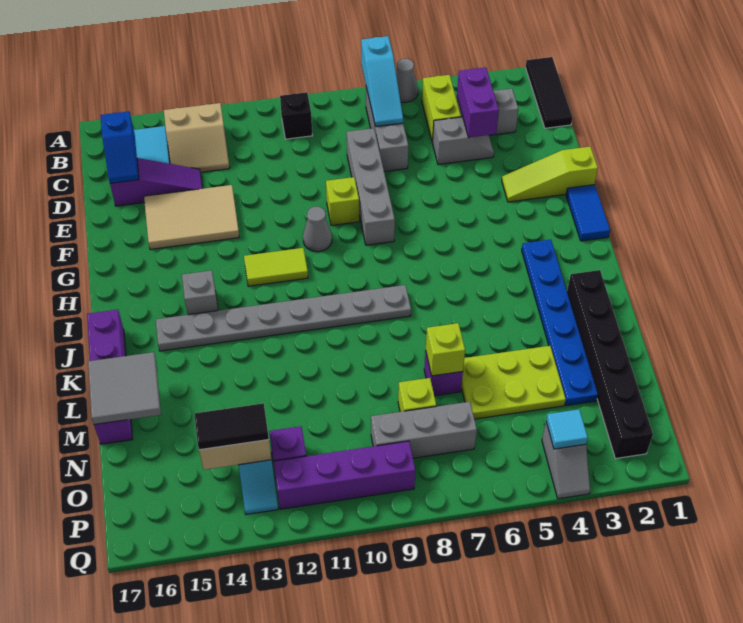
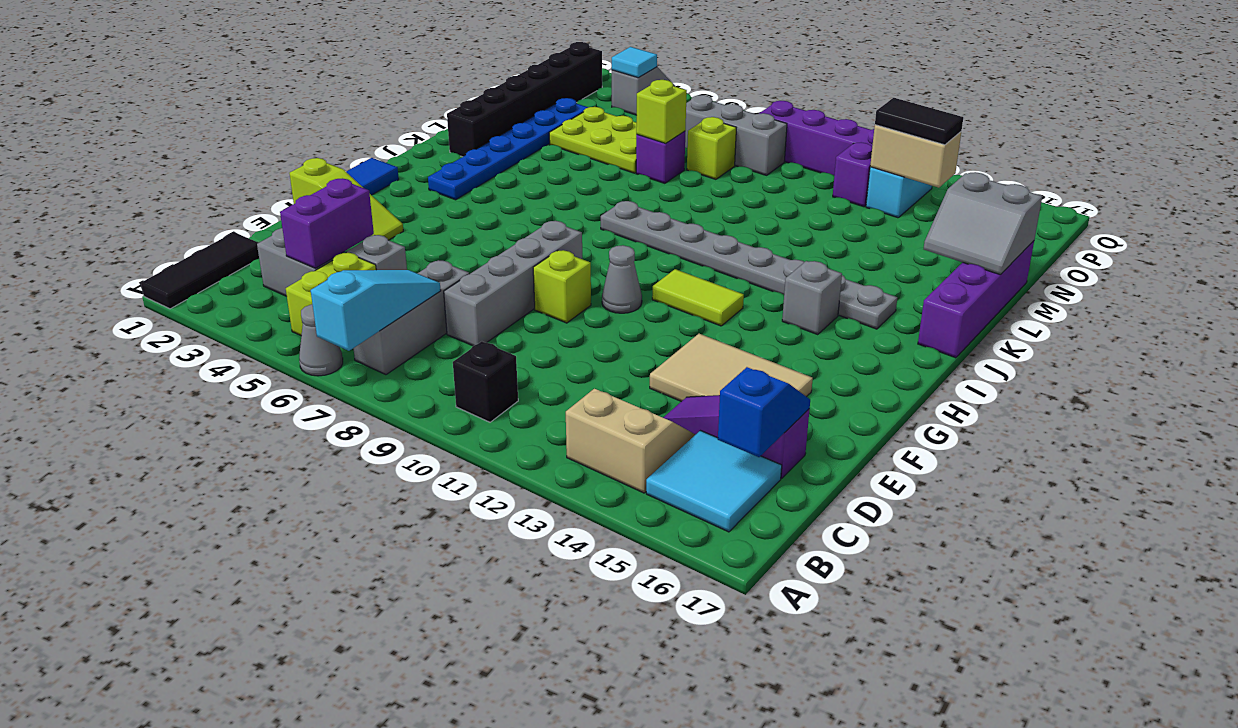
grey 2x2 tile [88,352,161,424] -> grey 2x2 slope [924,172,1042,275]

